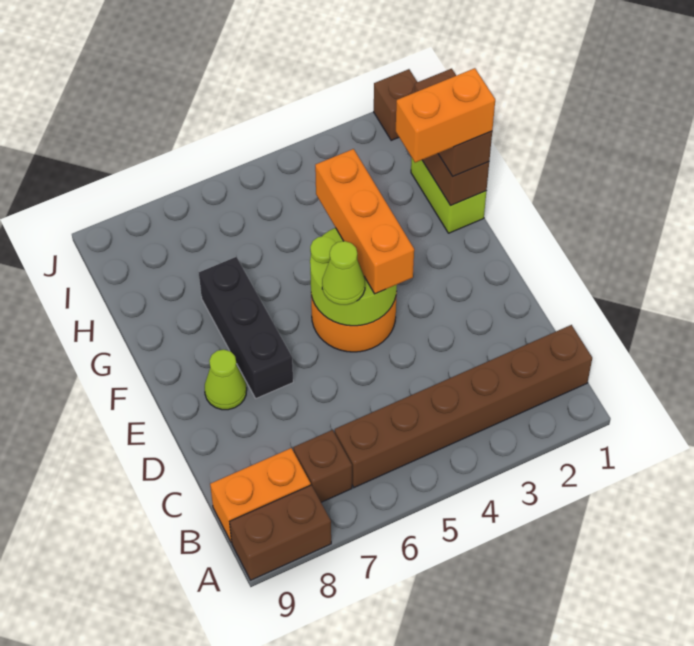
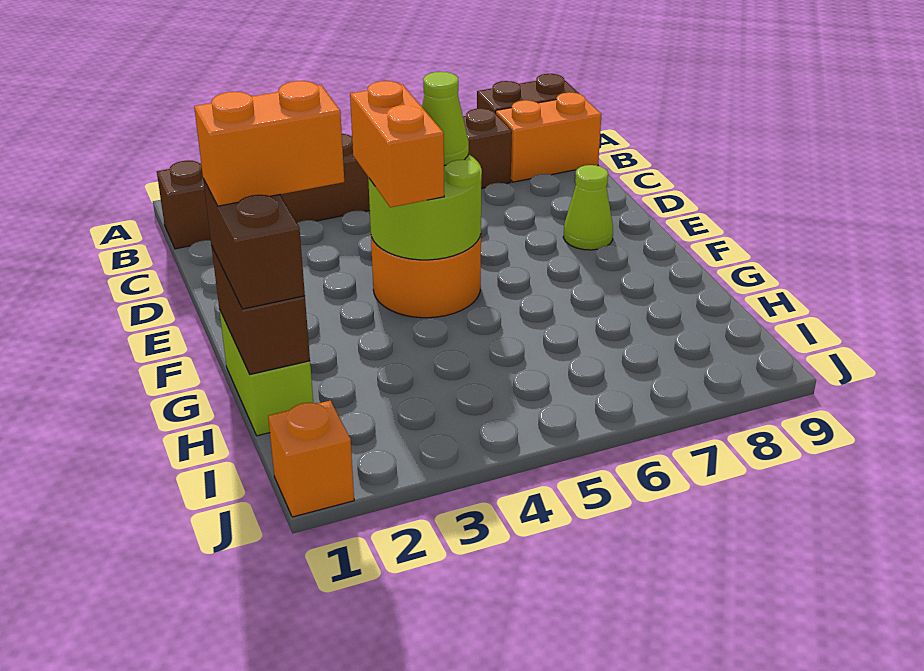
orange 1x3 brick [315,149,414,294] -> orange 1x2 brick [350,81,444,207]
black 1x3 brick [199,257,293,398] -> none
brown 1x1 brick [374,69,417,140] -> orange 1x1 brick [268,401,354,517]

